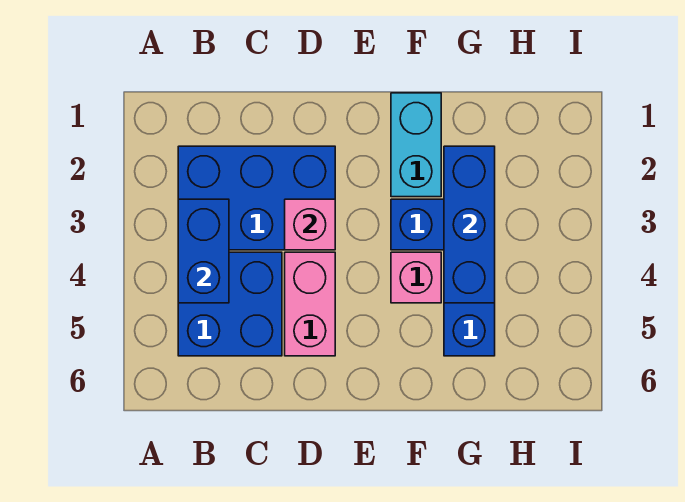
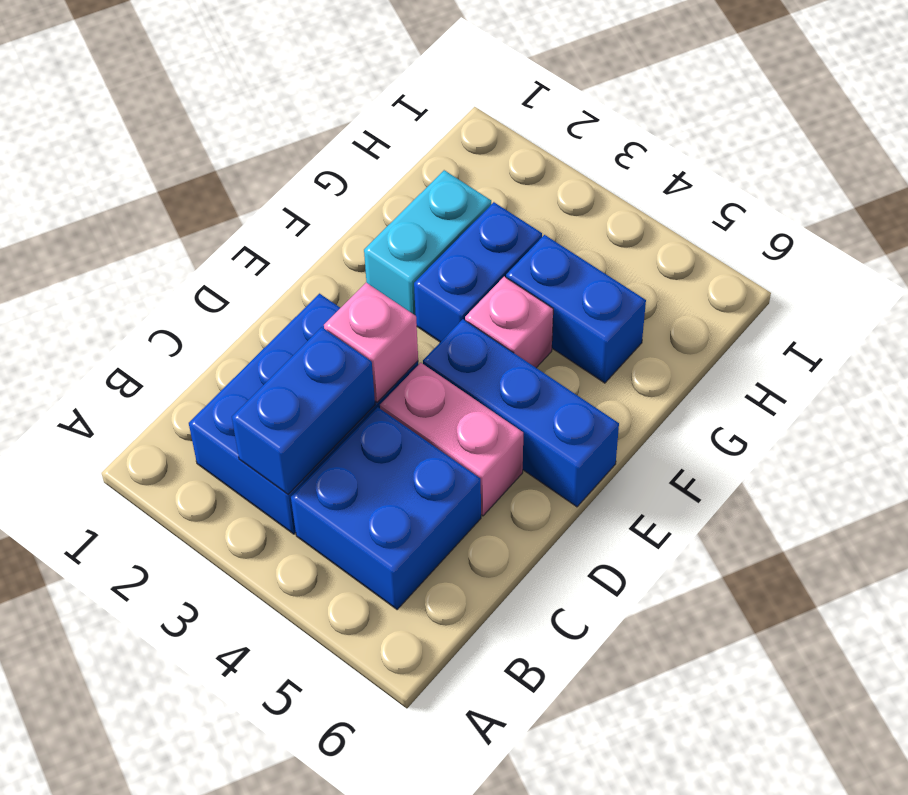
blue 1x2 brick [178,199,229,303] -> blue 1x2 brick turned to [232,327,375,494]
cyan 1x2 brick [391,93,441,197] -> cyan 1x2 brick turned to [364,170,491,316]
blue 1x3 brick [444,146,495,303] -> blue 1x3 brick moved to [423,319,619,507]

